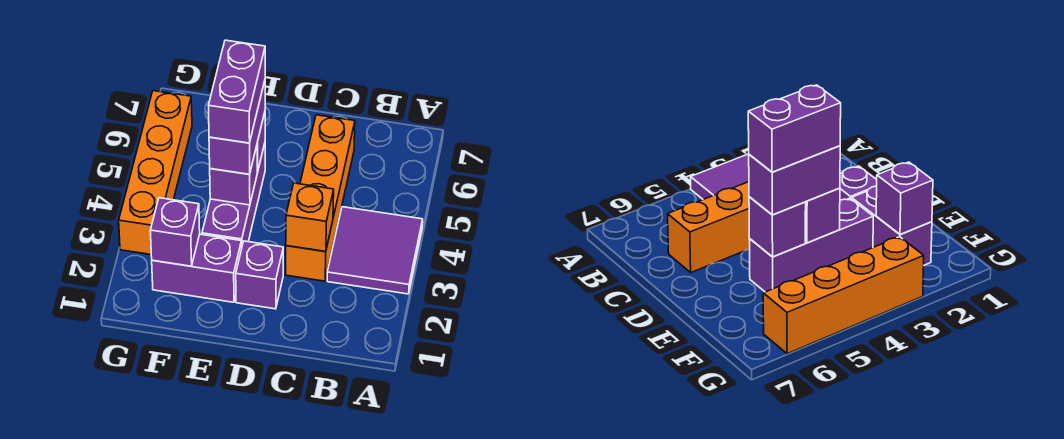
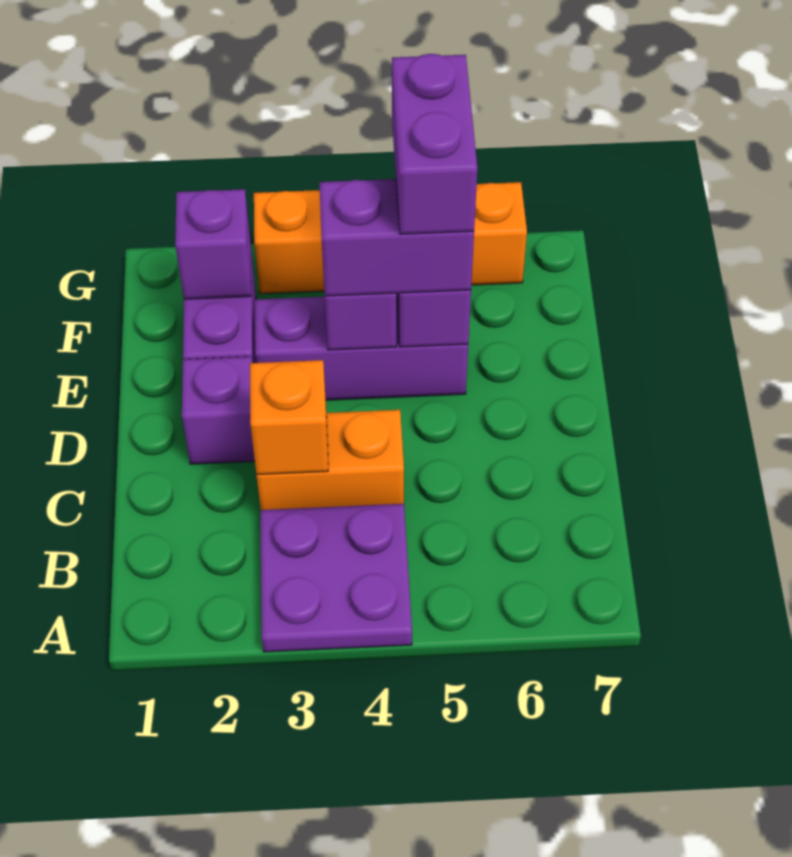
purple 2x2 tile [327,207,423,294] -> purple 2x2 plate [260,504,412,652]
orange 1x4 brick [286,115,355,281] -> orange 1x2 brick [257,410,404,510]
purple 1x2 brick [208,40,265,143] -> purple 1x2 brick turned to [392,54,477,234]

